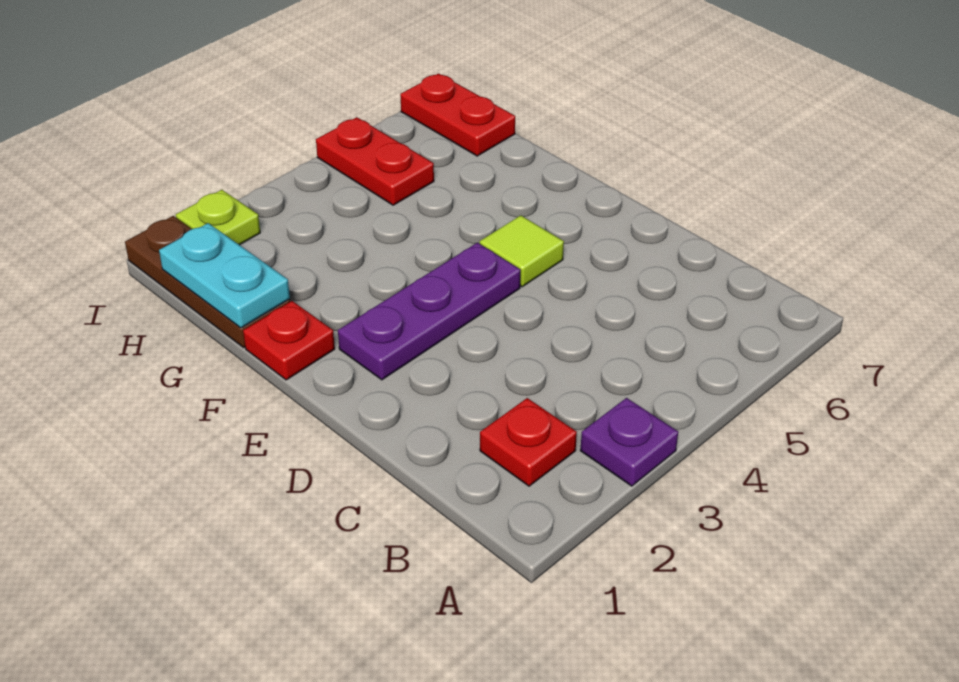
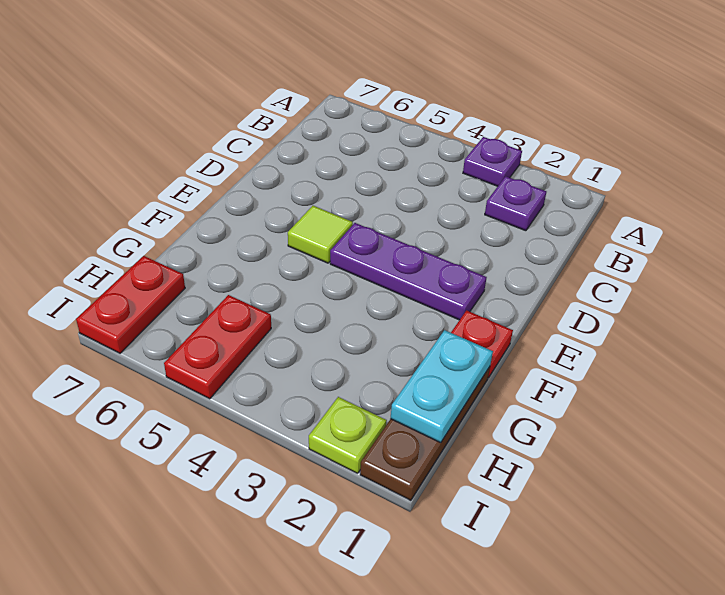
red 1x1 plate [480,398,577,486] -> purple 1x1 plate [485,176,546,231]

